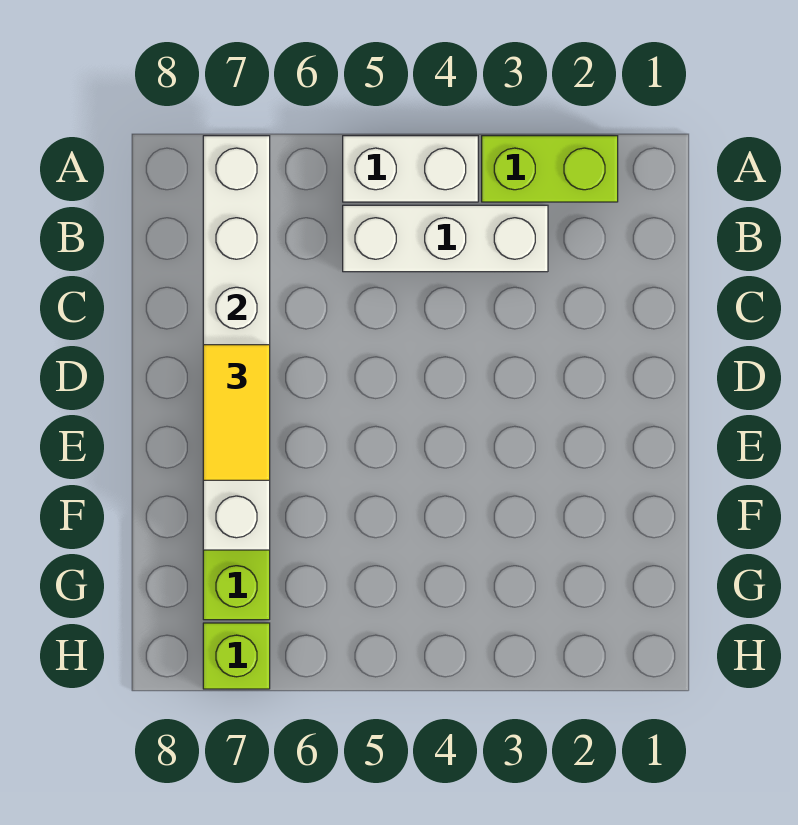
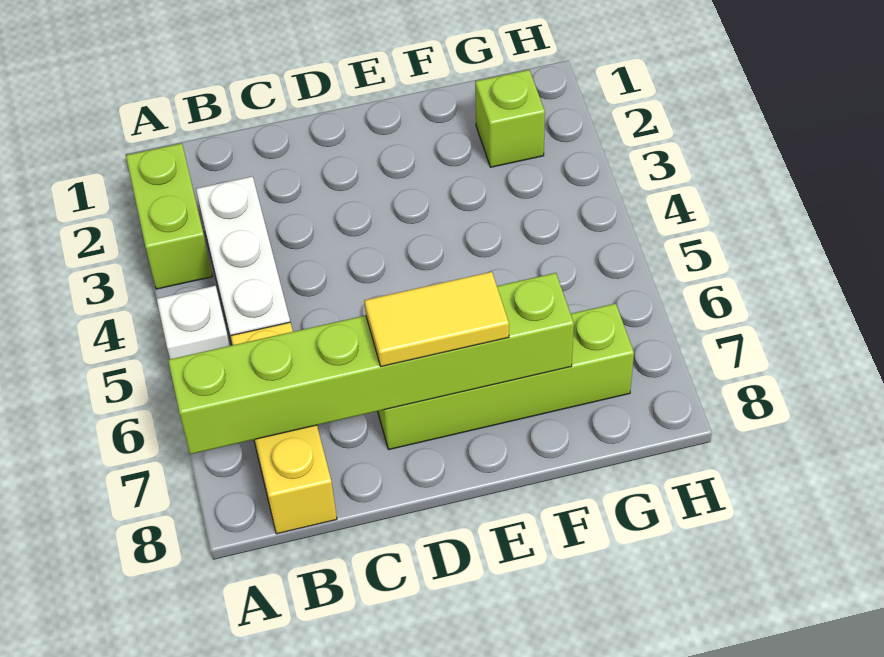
white 1x2 brick [343,136,478,202] -> white 1x1 brick [157,286,230,359]
white 1x6 brick [203,136,270,550] -> lime 1x6 brick [168,273,574,454]
none -> yellow 1x3 brick [231,322,337,534]
lime 1x1 brick [203,623,270,689] -> lime 1x1 brick moved to [475,70,545,167]

